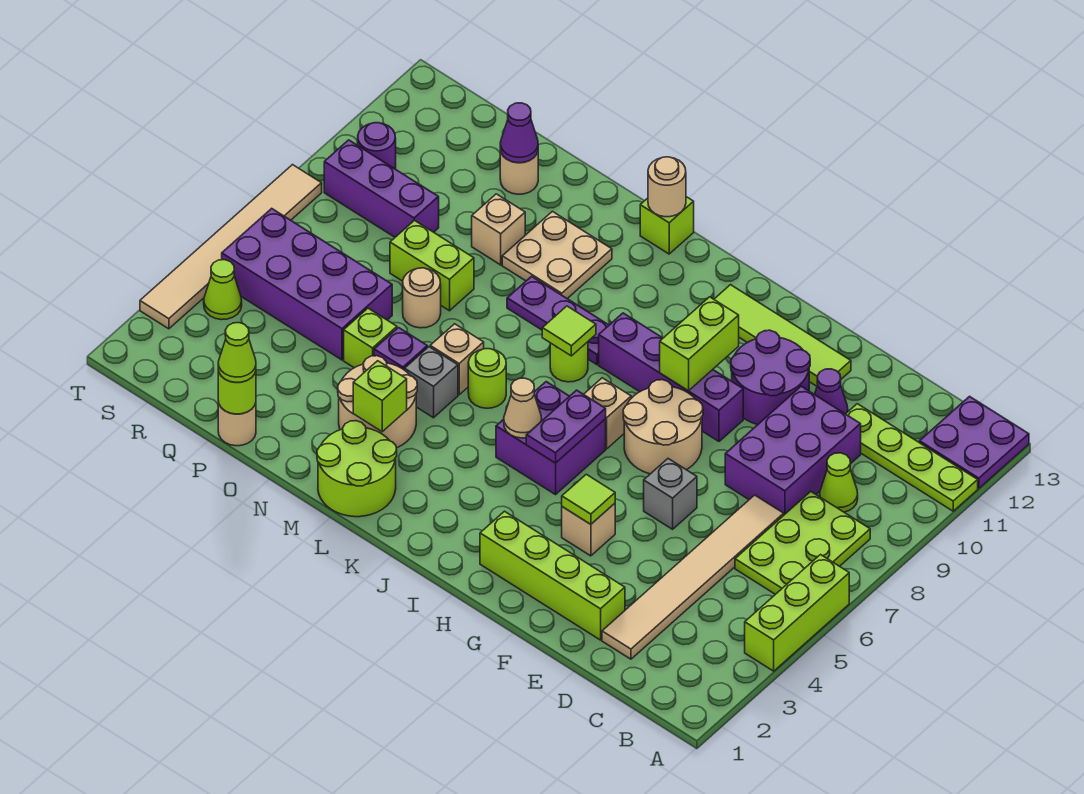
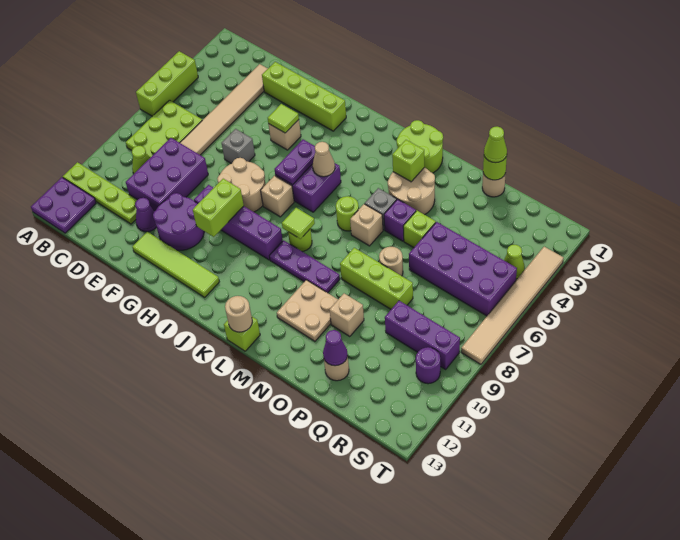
lime 1x2 brick [390,220,474,311] -> lime 1x3 brick [340,248,413,309]

